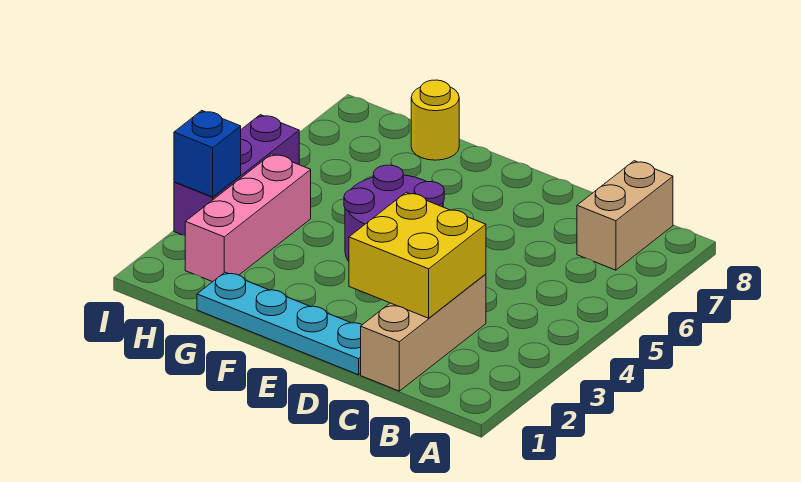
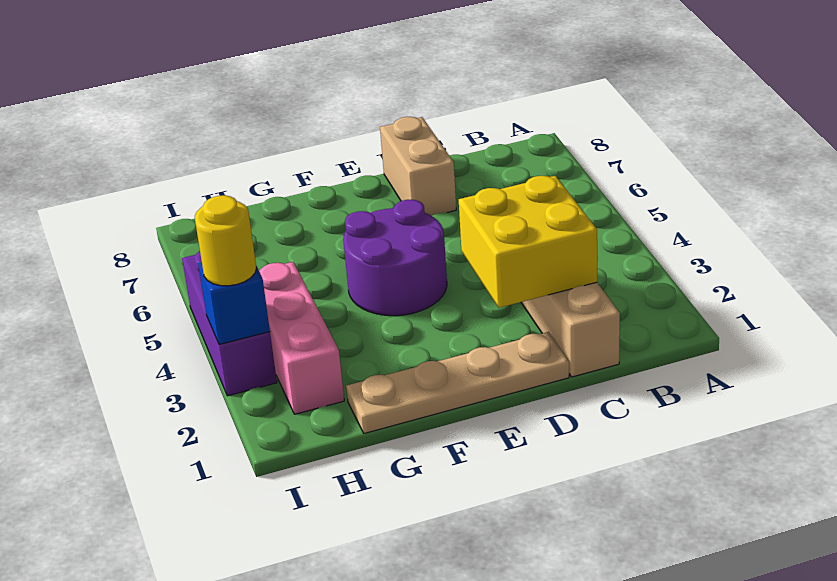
tan 1x2 brick [577,161,673,270] -> tan 1x2 brick moved to [380,117,456,216]
cyan 1x4 plate [197,272,362,375] -> tan 1x4 plate [346,332,569,433]
yellow 1x1 round brick [411,80,459,160] -> yellow 1x1 round brick moved to [195,195,256,286]

